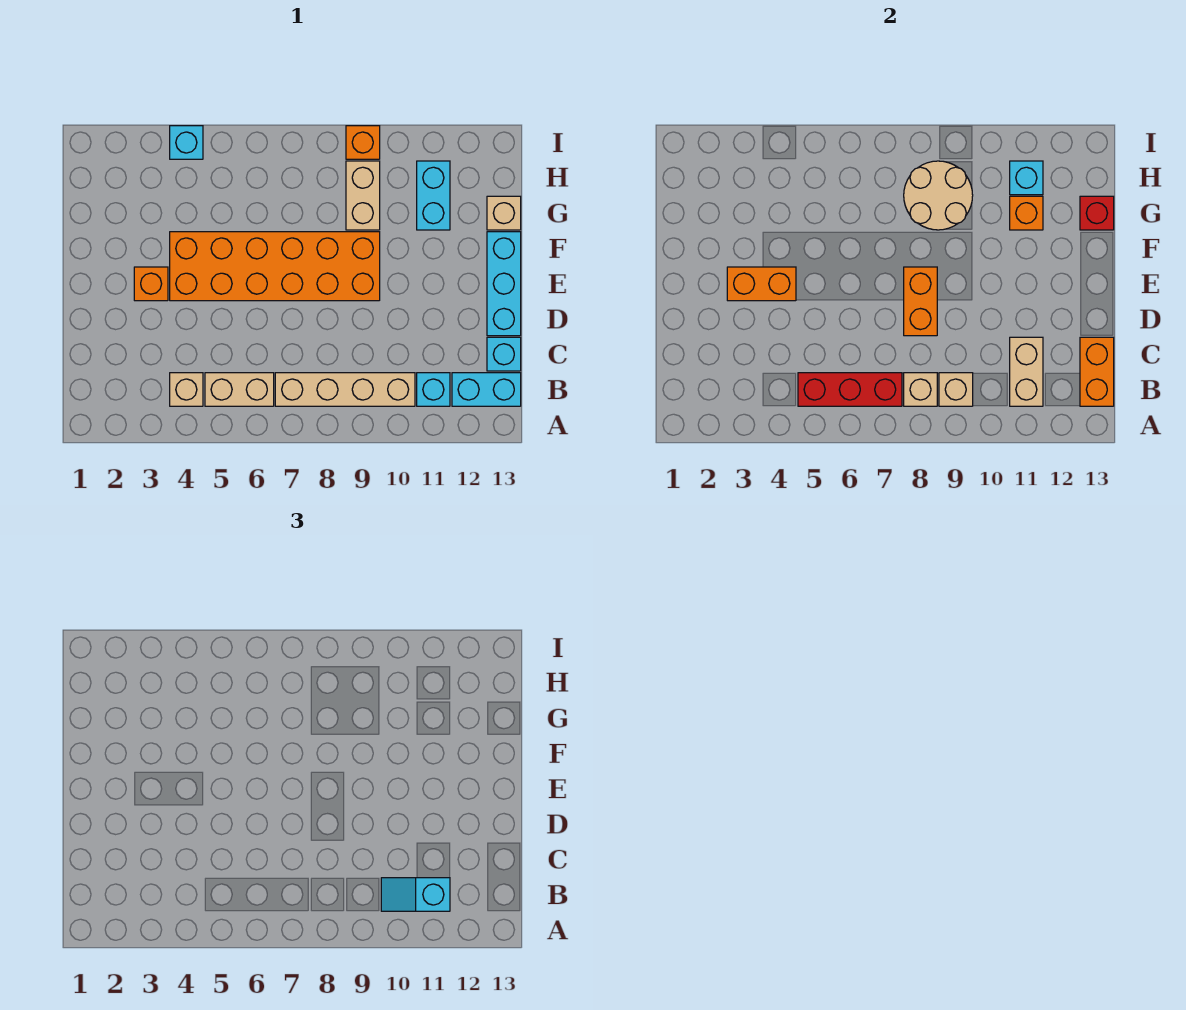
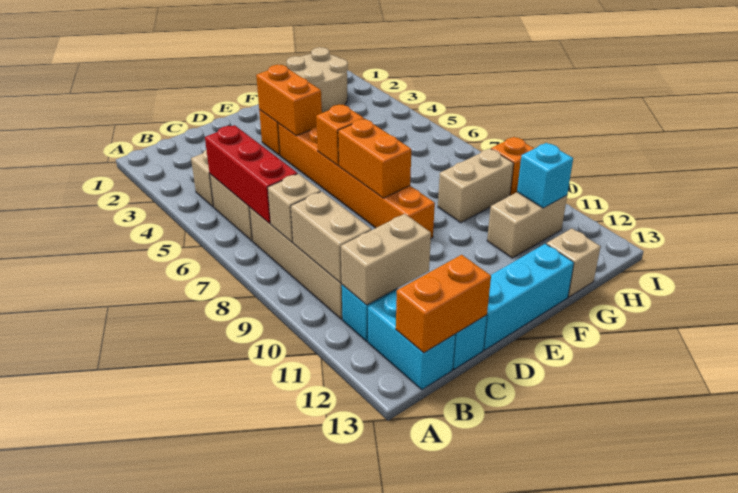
tan 1x1 brick [939,373,973,406] -> tan 1x2 brick [291,191,371,283]
cyan 1x2 slope [381,878,450,911] -> none
orange 1x2 brick [904,267,937,336] -> orange 1x2 brick turned to [338,119,411,198]
orange 2x6 brick [170,232,380,301] -> orange 1x6 brick [278,123,435,238]
tan 2x2 round brick [904,161,973,230] -> tan 2x2 round brick moved to [287,47,348,113]
cyan 1x2 brick [417,161,450,230] -> tan 1x2 brick [487,192,567,258]
orange 1x1 brick [1010,196,1043,230] -> orange 1x1 brick moved to [316,105,364,166]
red 1x1 brick [1080,196,1114,230] -> none
cyan 1x1 brick [170,126,203,159] -> none

